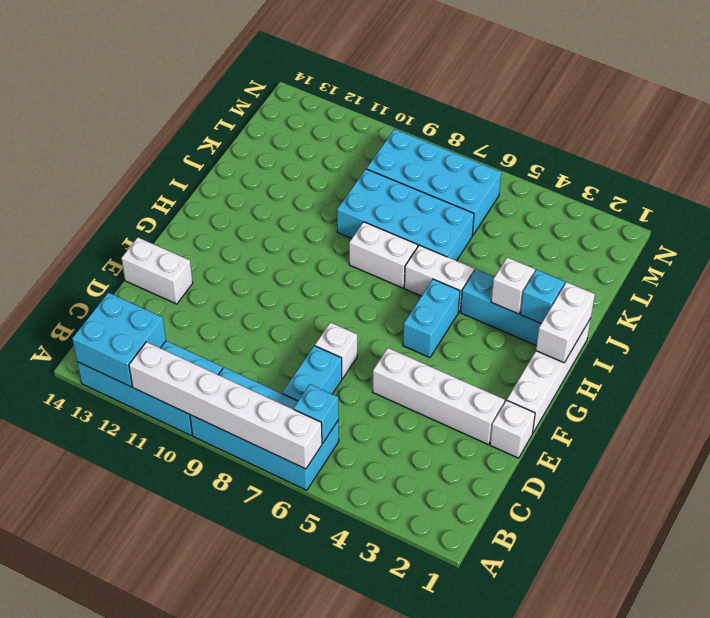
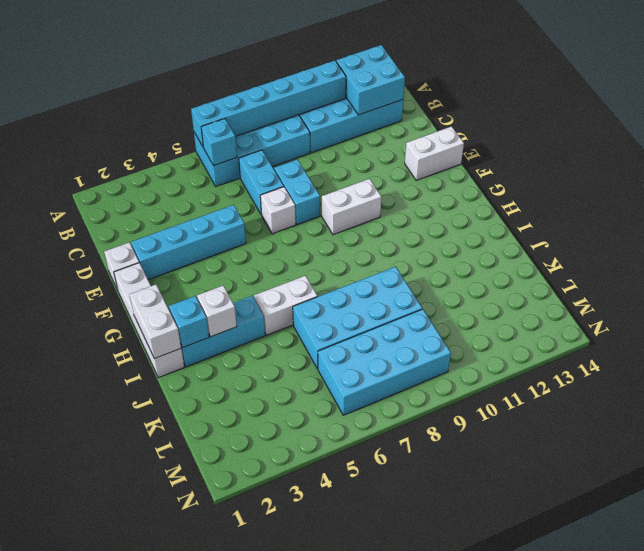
white 1x6 brick [129,342,322,469] -> cyan 1x6 brick [191,61,346,147]
white 1x4 brick [373,348,505,445] -> cyan 1x4 brick [131,205,246,280]
cyan 1x2 brick [403,279,460,358] -> cyan 1x2 brick moved to [274,159,320,225]
white 1x2 brick [349,222,418,288] -> white 1x2 brick moved to [322,179,381,235]

